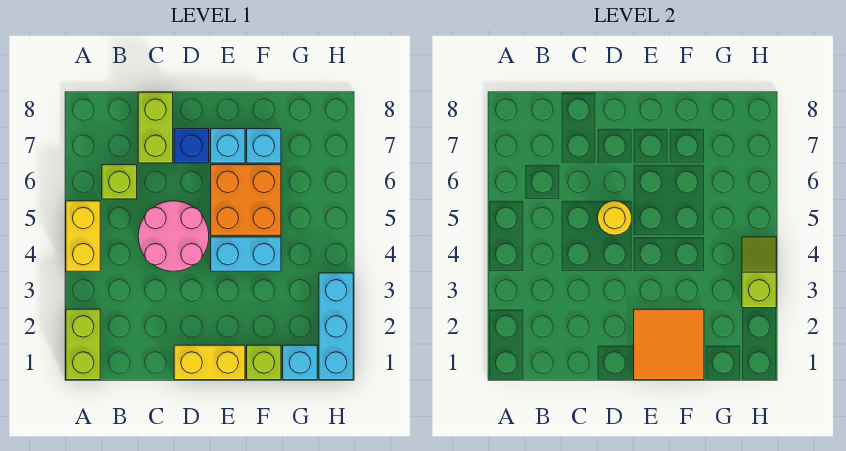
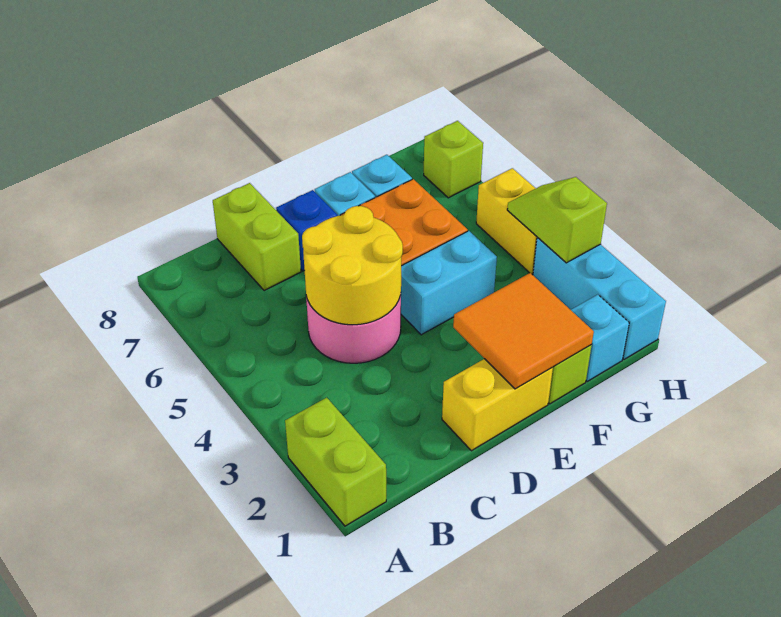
yellow 1x2 brick [66,201,100,271] -> yellow 1x2 brick moved to [476,168,537,274]
lime 1x1 brick [102,165,137,199] -> lime 1x1 brick moved to [424,121,483,198]
yellow 1x1 round brick [597,201,632,235] -> yellow 2x2 round brick [302,206,403,325]

